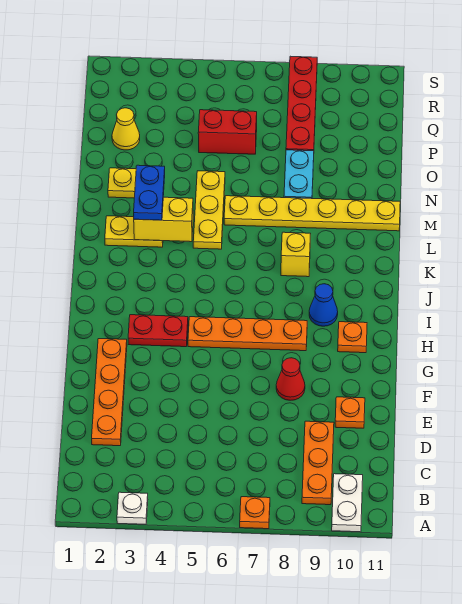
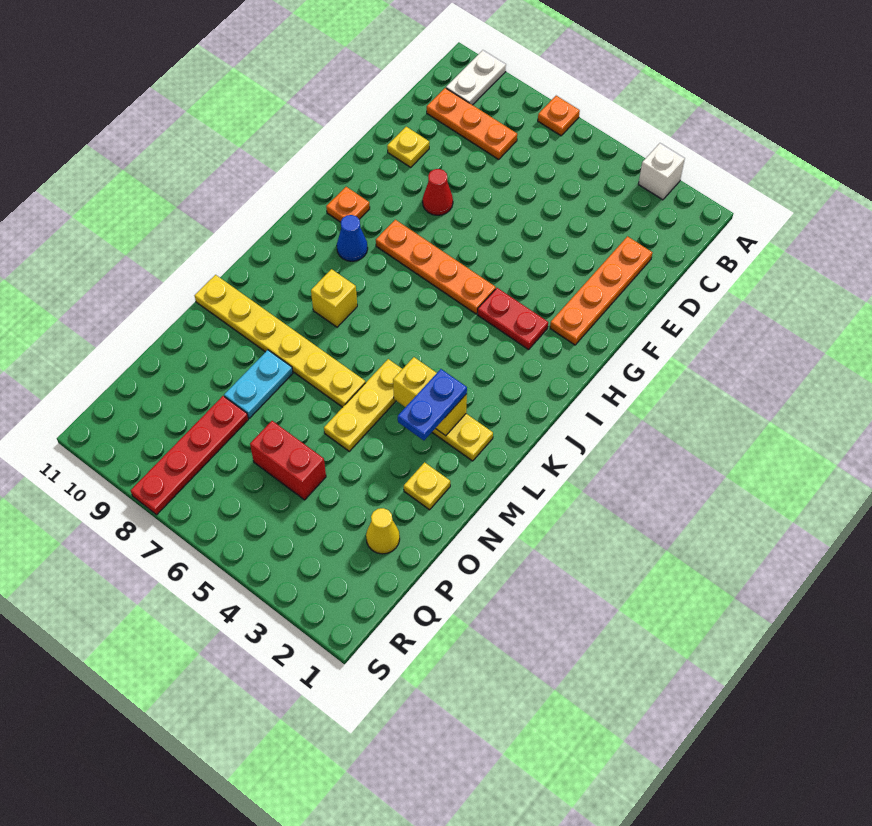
white 1x1 plate [117,492,148,524] -> white 1x1 brick [638,143,685,200]
orange 1x3 plate [302,421,334,505] -> orange 1x3 plate turned to [427,88,517,159]
orange 1x1 plate [335,397,365,428] -> yellow 1x1 plate [387,127,429,167]

